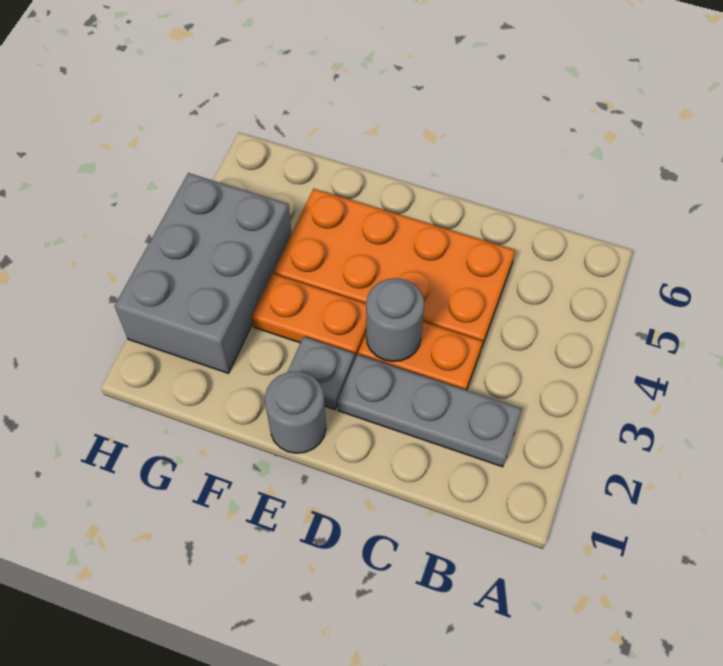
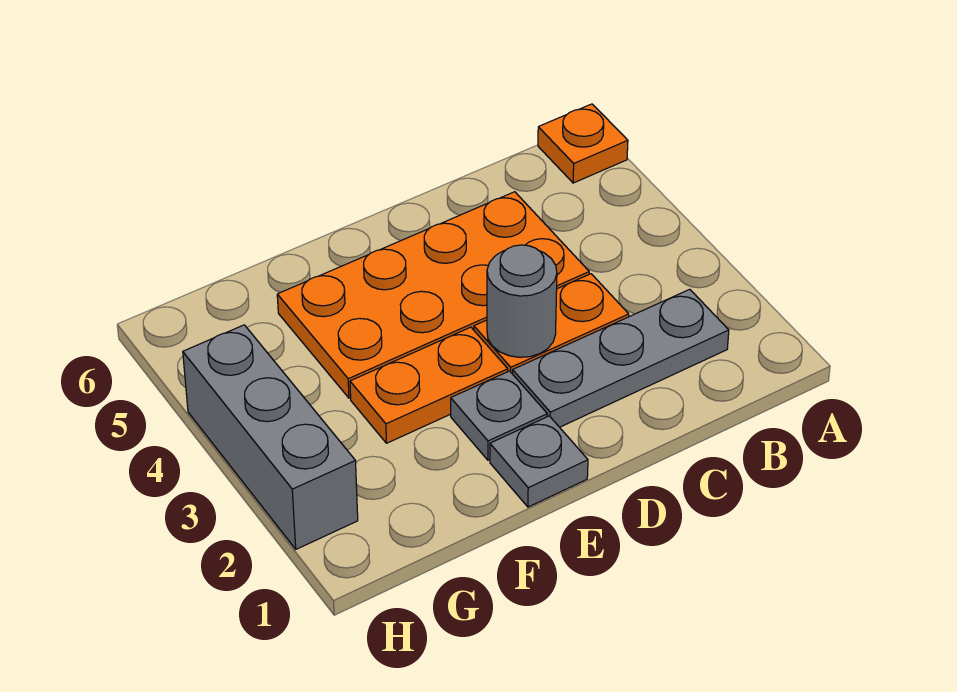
none -> orange 1x1 plate [538,104,628,183]
grey 1x1 round brick [265,371,326,453] -> grey 1x1 plate [490,416,588,507]
grey 2x3 brick [115,173,292,373] -> grey 1x3 brick [183,325,358,549]

